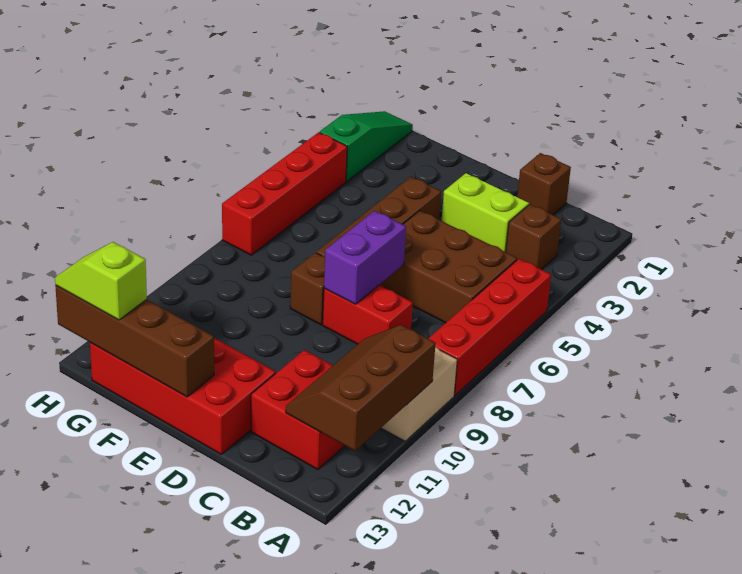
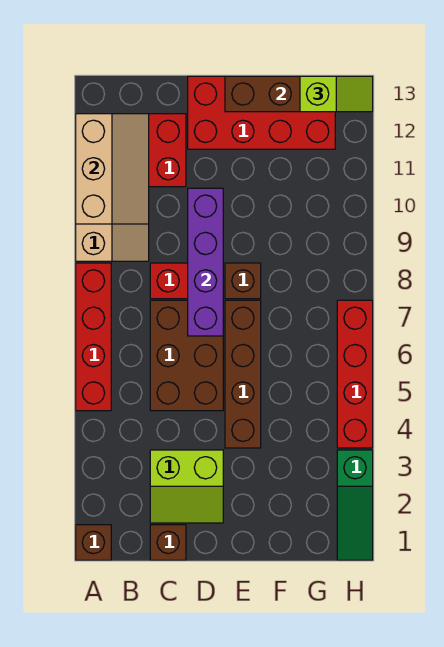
brown 2x3 slope [286,325,436,451] -> tan 2x3 slope [76,114,149,224]
brown 1x1 brick [506,204,561,269] -> brown 1x1 brick moved to [76,525,111,560]
brown 2x3 brick [380,211,517,323] -> brown 2x3 brick turned to [150,300,223,411]
purple 1x2 brick [324,211,406,304] -> purple 1x4 brick [188,188,223,336]

